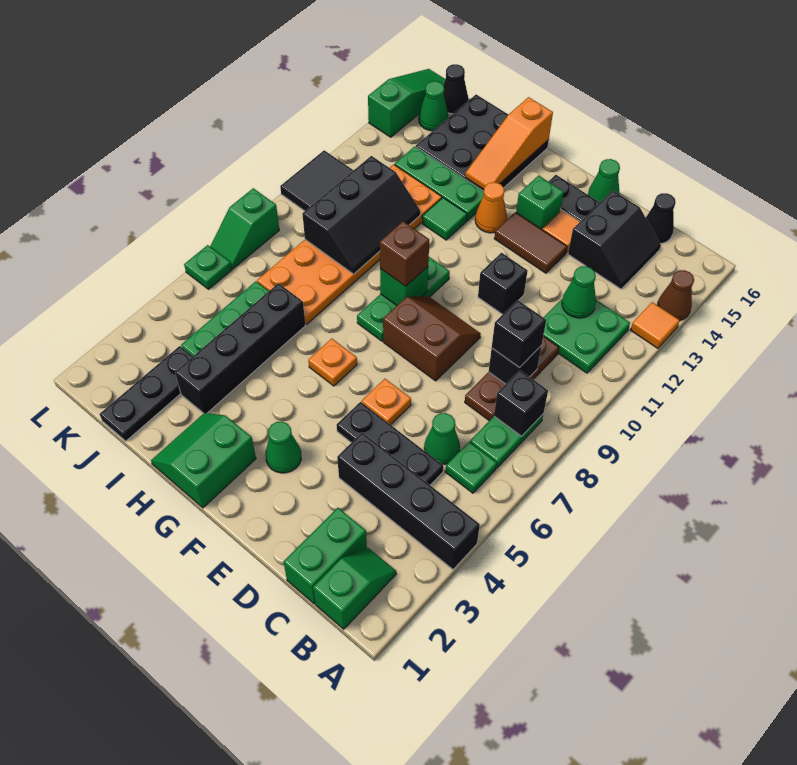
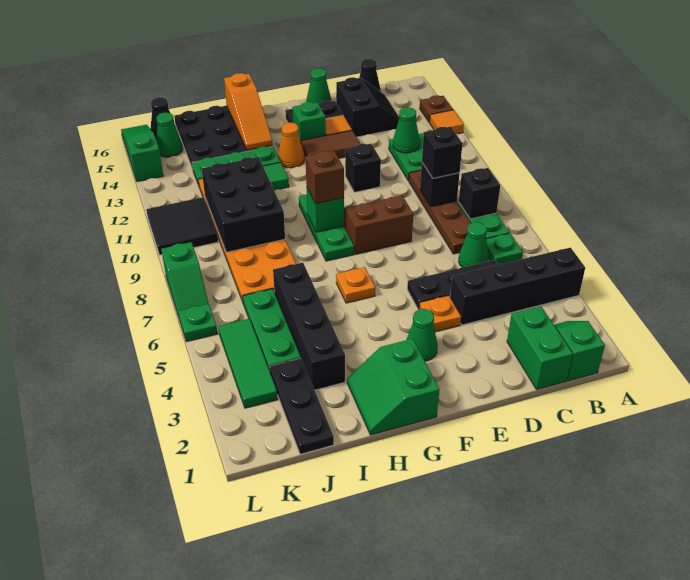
brown 1x1 cone [657,270,694,321] -> brown 1x1 plate [420,95,453,122]
brown 1x3 plate [465,336,559,421] -> brown 1x4 plate [408,170,471,254]
orange 1x1 plate [362,379,411,425] -> orange 1x1 plate moved to [419,295,461,332]
black 2x3 slope [302,156,420,274] -> black 2x3 brick [202,157,285,252]
none -> green 1x3 tile [218,319,278,408]

